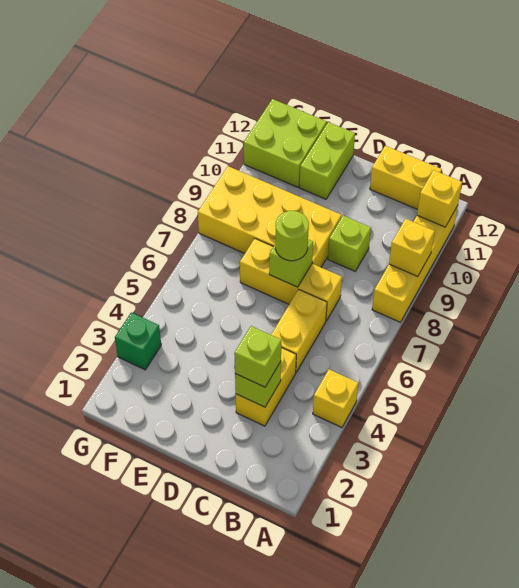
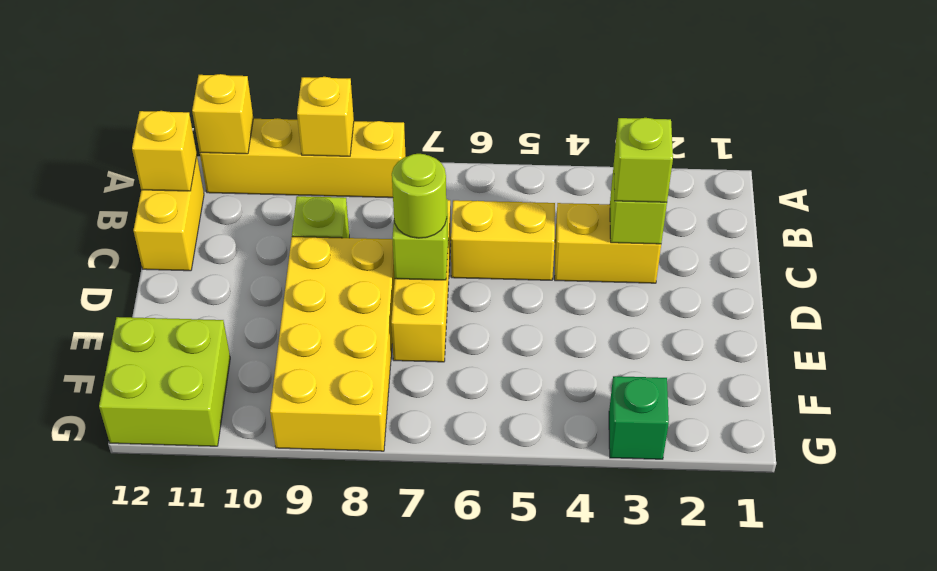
yellow 1x1 brick [313,369,358,428] -> yellow 1x1 brick moved to [132,111,197,191]
lime 1x2 brick [299,122,355,199] -> none

